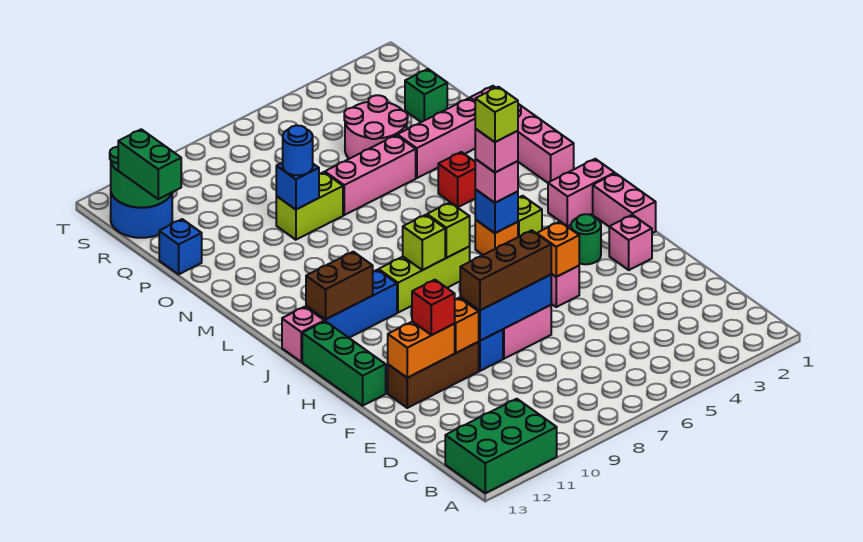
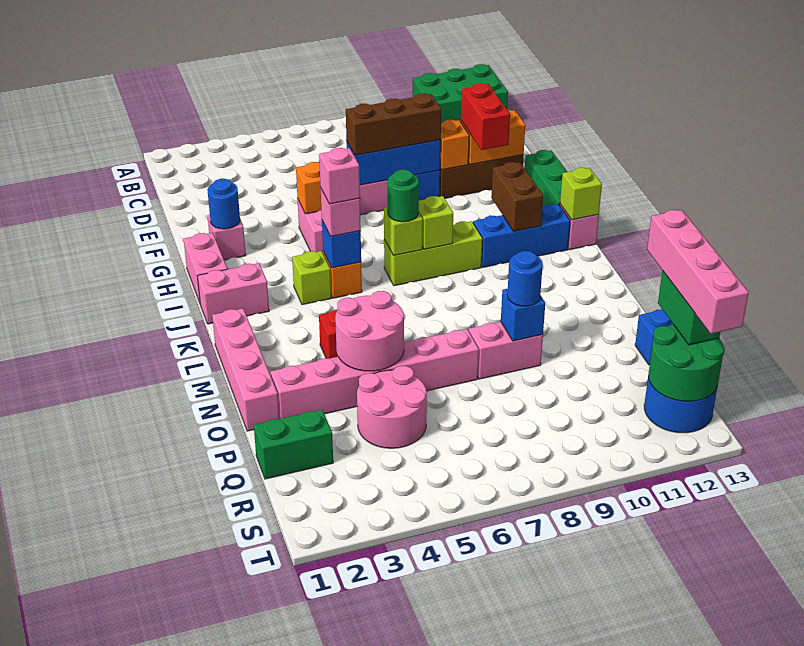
red 1x1 brick [412,280,455,335] -> red 1x2 brick [461,83,510,150]
none -> blue 1x1 round brick [207,179,240,229]
green 1x1 round brick [571,214,601,264] -> green 1x1 round brick moved to [388,170,419,222]
lime 1x1 brick [475,87,518,142] -> lime 1x1 brick moved to [560,168,602,220]
brown 1x2 brick [306,252,373,319] -> brown 1x2 brick turned to [491,162,543,231]
none -> pink 2x2 round brick [335,291,404,371]
lime 1x2 brick [276,172,343,240] -> pink 1x2 brick [469,322,543,379]
none -> pink 1x4 brick [647,210,749,334]
green 1x1 brick [405,69,447,122] -> green 1x2 brick [254,410,333,479]

